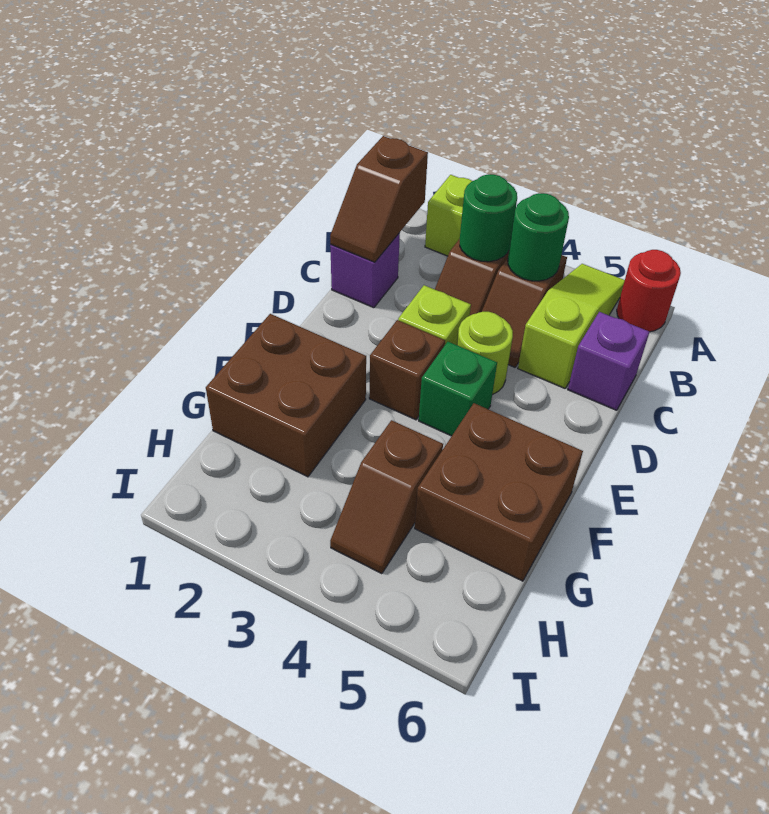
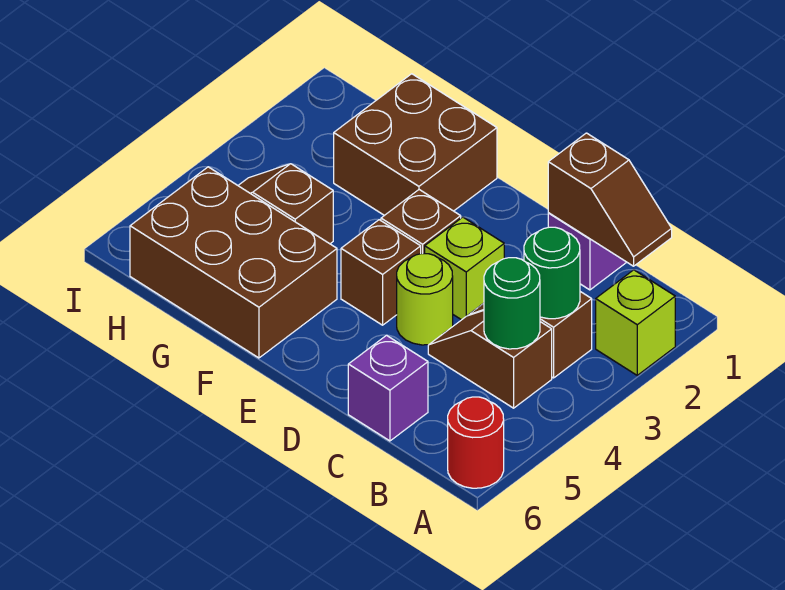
lime 1x3 slope [518,264,625,388] -> none
brown 1x2 slope [330,136,428,262] -> brown 1x2 slope turned to [548,133,672,266]
green 1x1 brick [419,342,497,436] -> brown 1x1 brick [341,220,421,325]
brown 2x2 brick [415,403,583,581] -> brown 2x3 brick [130,167,337,358]

